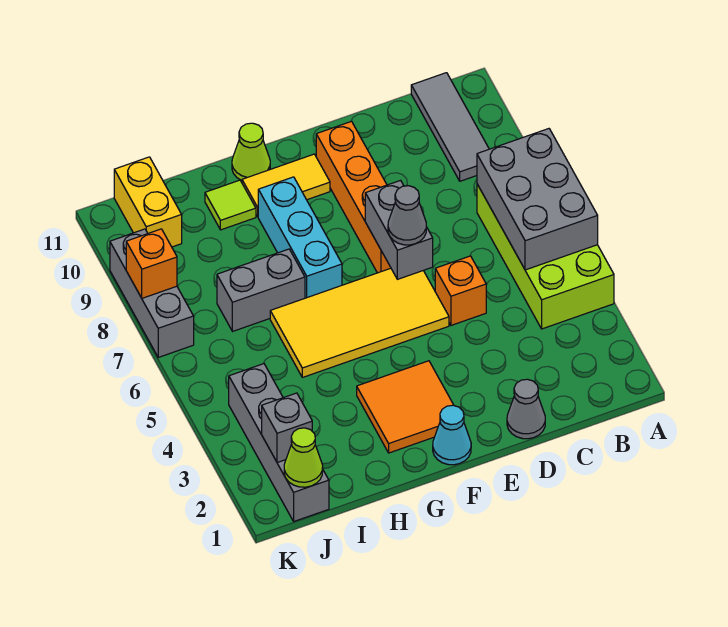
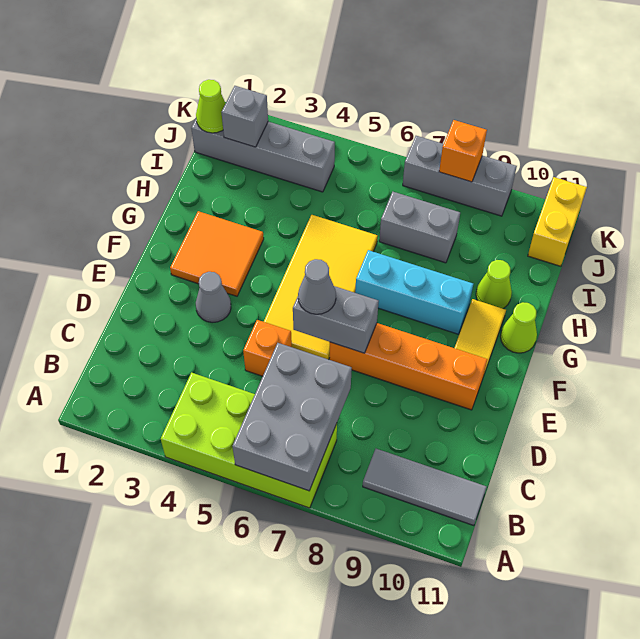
grey 2x3 brick [477,129,598,270] -> grey 2x3 brick turned to [232,343,352,491]
grey 1x1 cone [507,379,545,439] -> grey 1x1 cone moved to [196,272,231,323]
cyan 1x1 cone [433,405,471,465] -> none
grey 1x2 brick [217,249,305,331] -> grey 1x2 brick turned to [379,192,460,263]
lime 1x1 tile [205,180,256,230] -> lime 1x1 cone [476,260,512,309]
yellow 1x2 brick [114,157,182,247] -> yellow 1x2 brick turned to [528,177,587,266]

